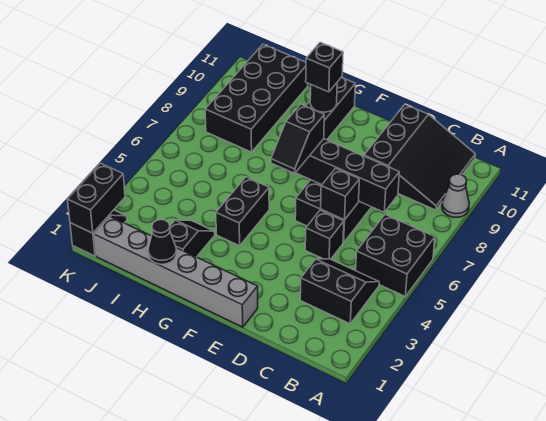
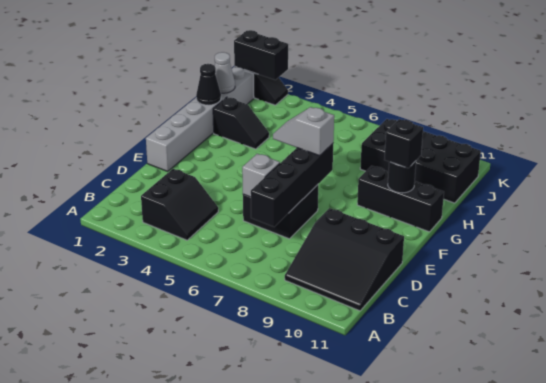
black 2x2 brick [356,215,435,296] -> none
grey 1x1 cone [442,174,469,217] -> grey 1x1 cone moved to [215,52,235,93]
black 1x1 brick [305,210,344,259] -> none
black 1x1 brick [321,168,359,220] -> grey 1x1 brick [242,154,280,197]
black 1x2 slope [271,104,324,173] -> grey 1x2 slope [273,107,334,156]
black 1x2 brick [216,177,269,246] -> none

